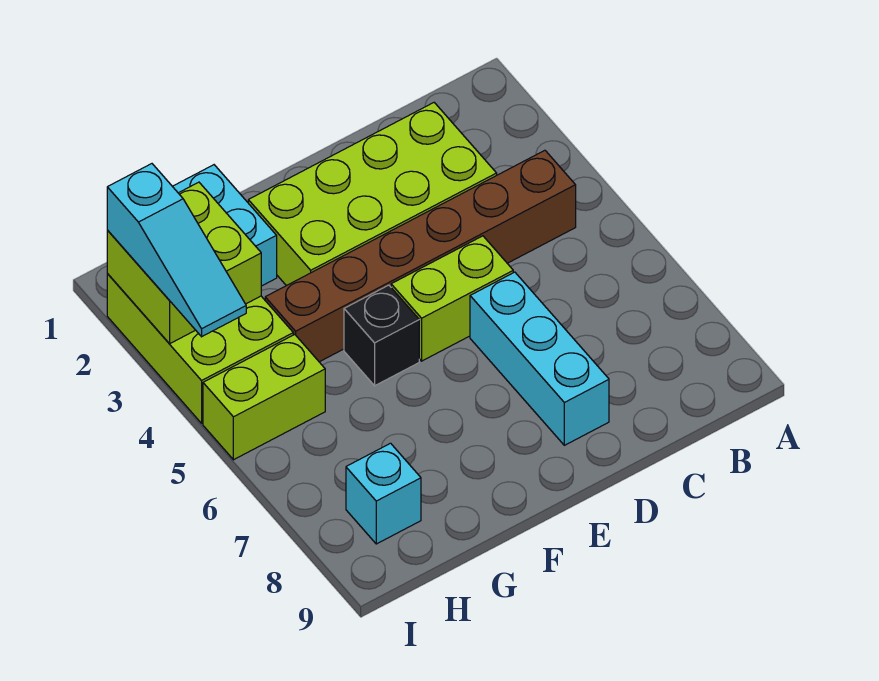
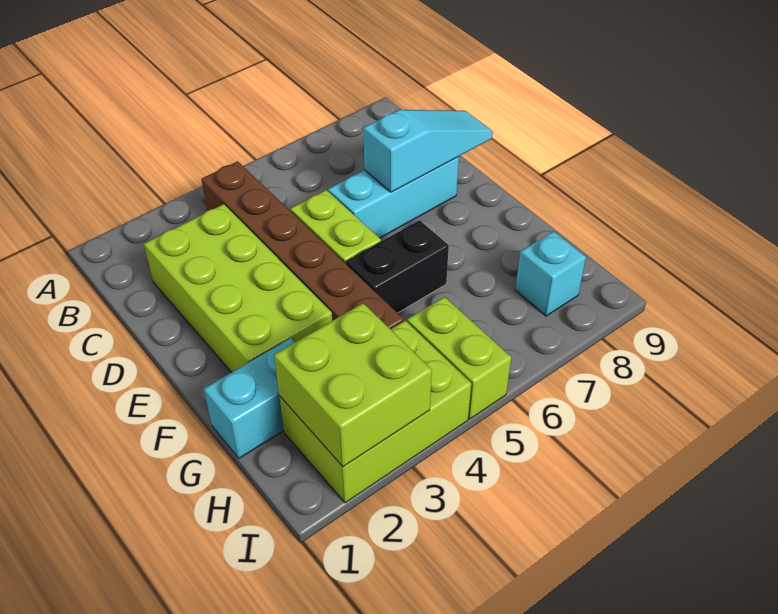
black 1x1 brick [344,285,419,386] -> black 1x2 brick [346,220,449,313]
cyan 1x3 slope [107,164,246,337] -> cyan 1x3 slope moved to [363,110,493,192]

